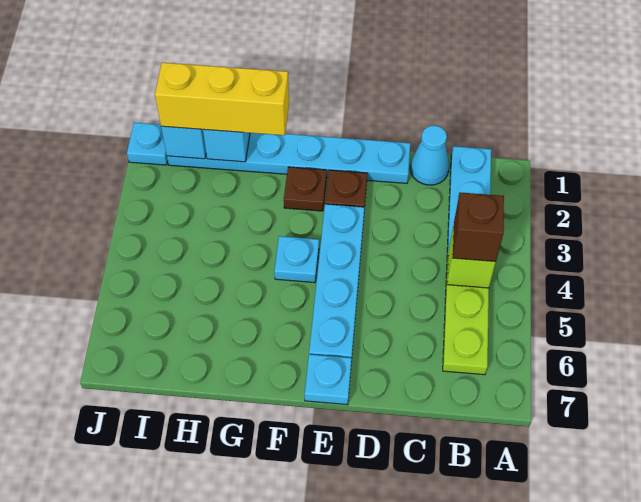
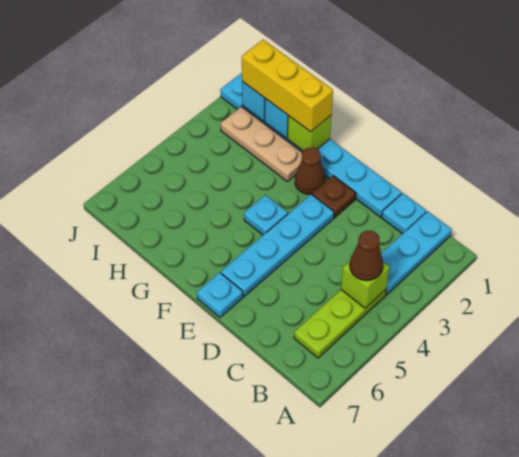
brown 1x1 brick [453,192,504,262] -> brown 1x1 cone [350,231,383,280]
cyan 1x1 cone [410,126,449,185] -> cyan 1x1 plate [382,193,426,234]
brown 1x1 plate [284,167,327,211] -> brown 1x1 cone [295,147,325,194]
none -> lime 1x1 brick [288,116,331,151]
none -> tan 1x3 plate [221,107,302,181]

